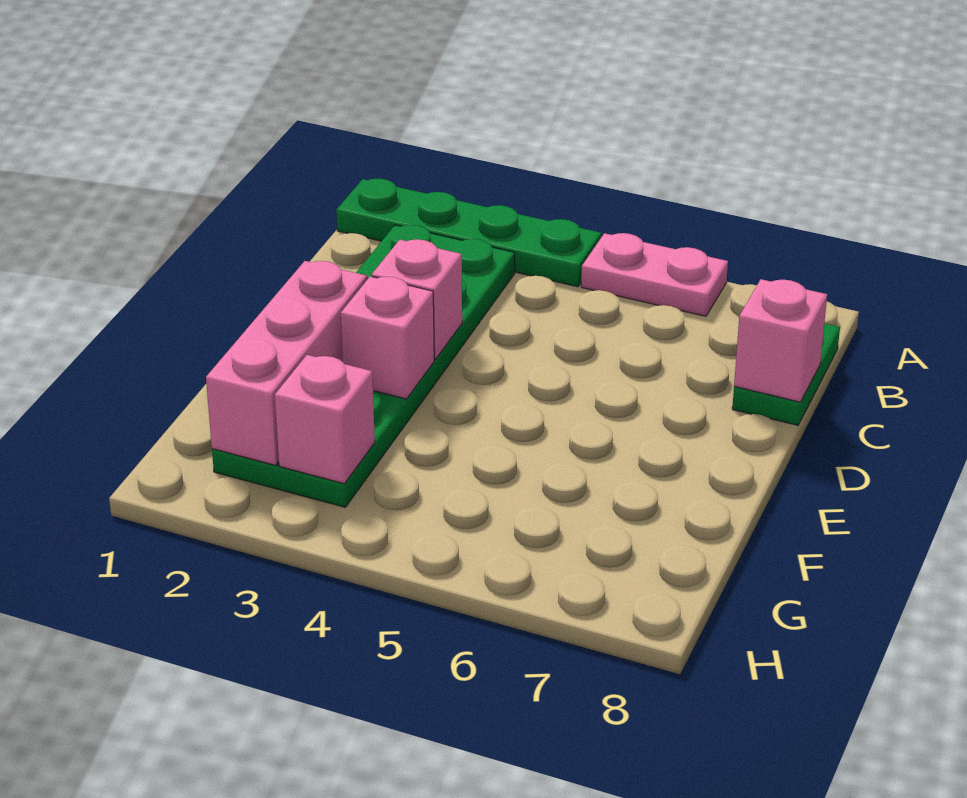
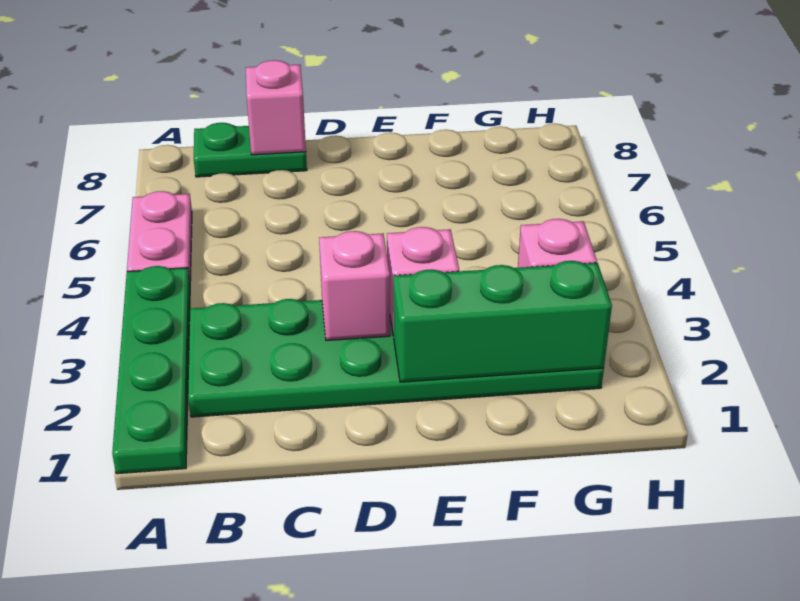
pink 1x3 brick [206,261,367,466] -> green 1x3 brick [393,261,612,382]

